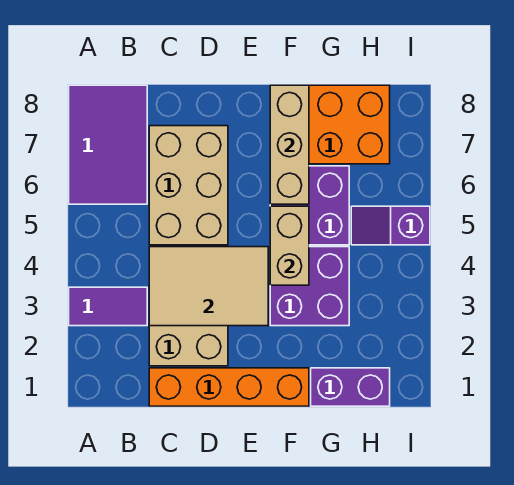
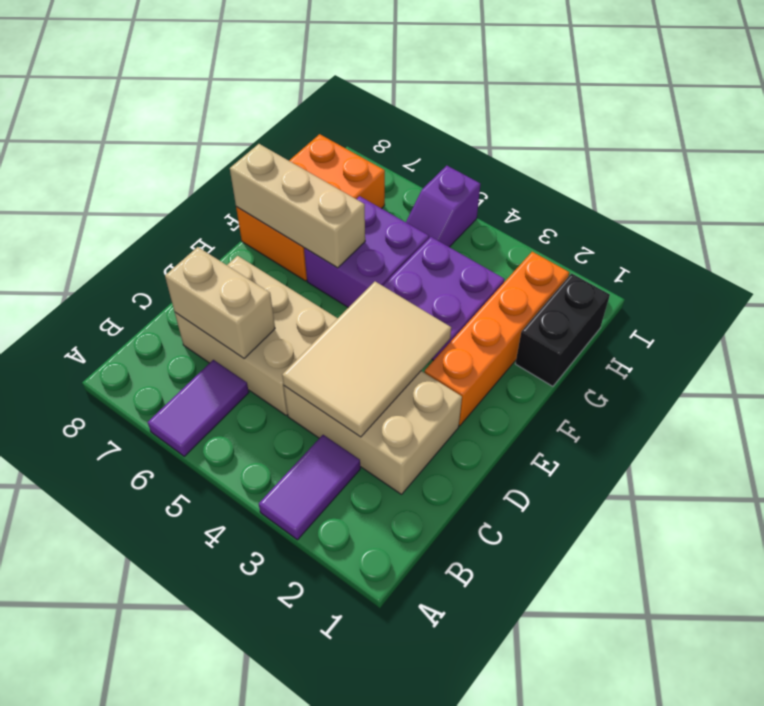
purple 2x3 tile [69,85,147,204] -> purple 1x2 tile [148,360,249,456]
orange 1x4 brick [149,368,309,406] -> orange 1x4 brick moved to [425,252,569,426]
tan 1x2 brick [270,206,309,285] -> tan 1x2 brick moved to [165,247,275,358]
purple 1x2 brick [311,368,390,406] -> black 1x2 brick [515,273,610,386]

